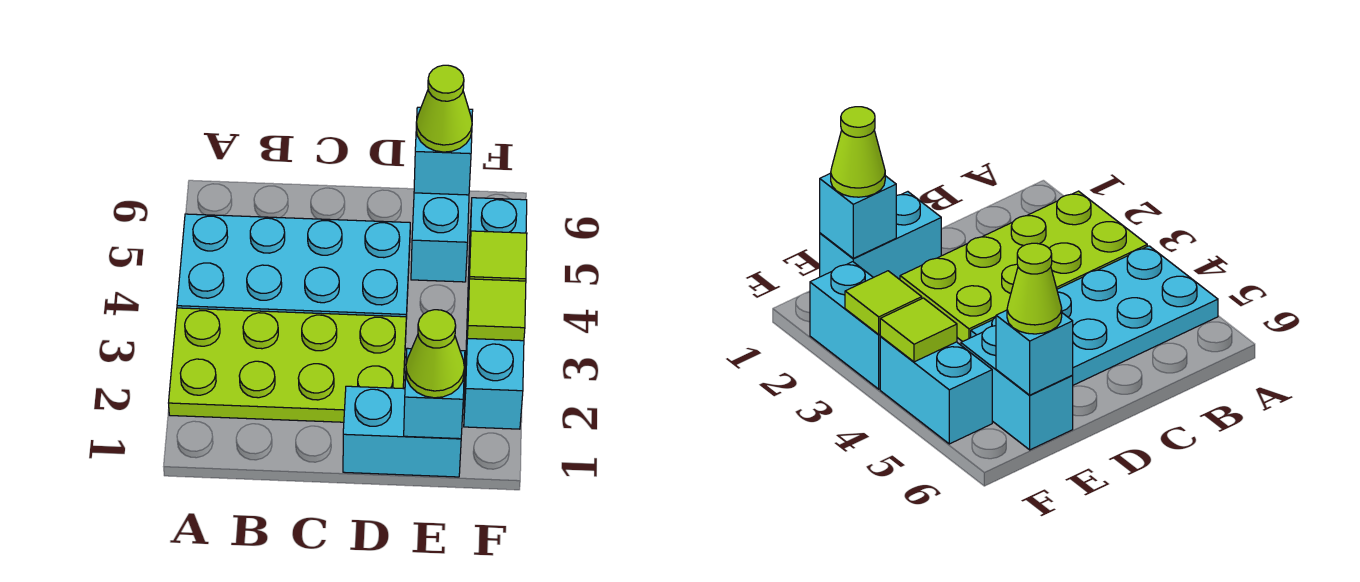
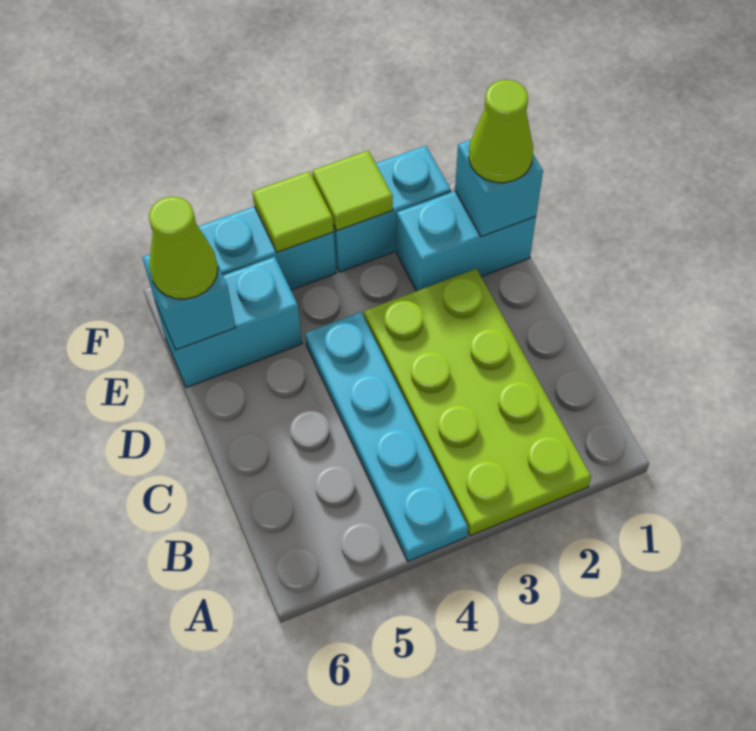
cyan 2x4 plate [177,214,410,319] -> cyan 1x4 plate [305,312,468,561]
cyan 1x2 brick [343,386,461,477] -> cyan 1x2 brick turned to [397,191,536,291]

